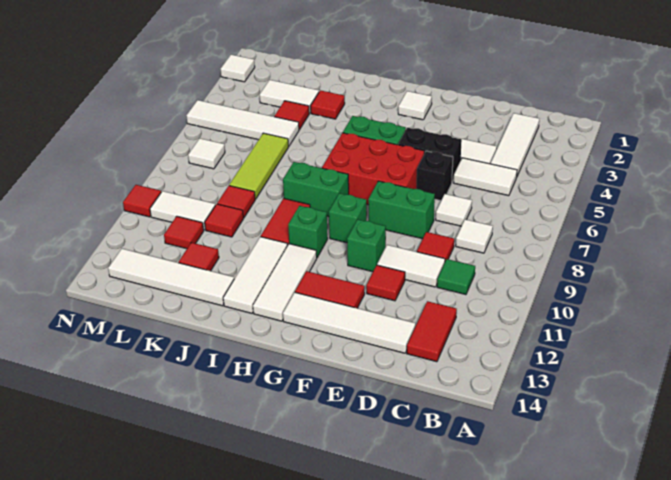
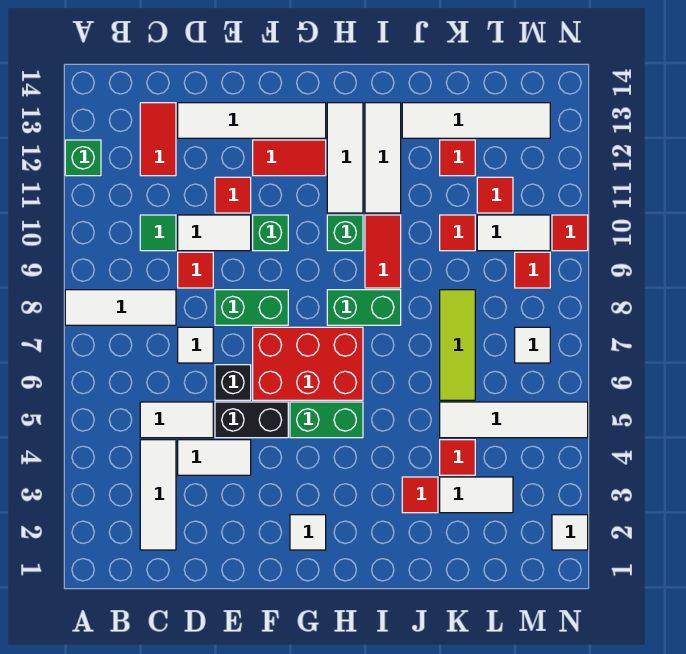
white 1x1 tile [456,219,493,253] -> white 1x3 tile [65,290,176,325]
green 1x1 brick [329,193,367,243] -> green 1x1 brick moved to [65,140,101,176]
red 1x1 tile [217,186,255,218] -> red 1x1 tile moved to [515,252,550,288]

